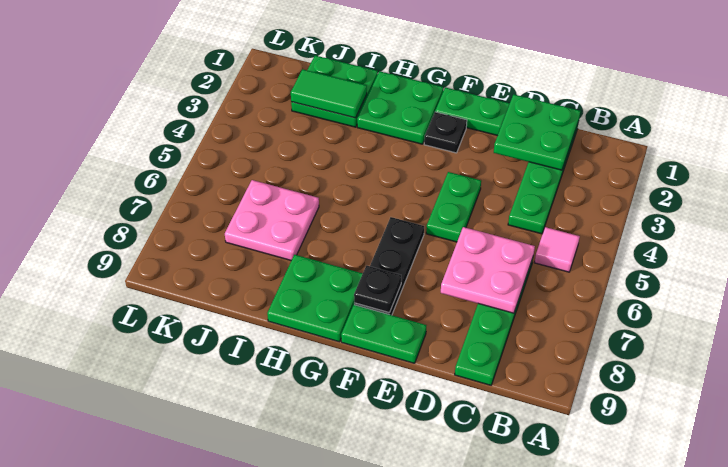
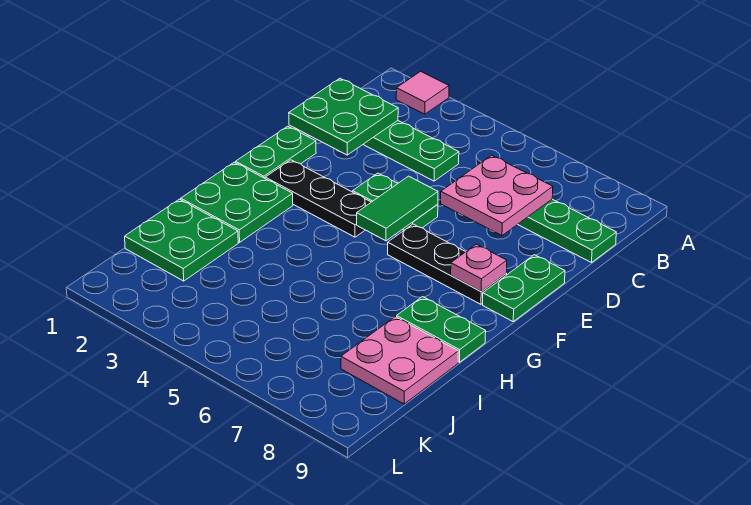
pink 1x1 tile [535,227,580,272] -> pink 1x1 tile moved to [396,71,449,114]
black 1x1 plate [424,112,467,153] -> black 1x3 plate [265,160,371,237]
black 1x1 plate [354,266,401,313] -> pink 1x1 plate [451,244,507,291]
green 2x2 plate [267,255,363,342] -> green 1x2 plate [397,297,486,362]
green 1x2 tile [291,69,367,118] -> green 1x2 tile moved to [357,176,438,241]
pink 2x2 plate [225,180,319,261] -> pink 2x2 plate moved to [341,317,458,404]

